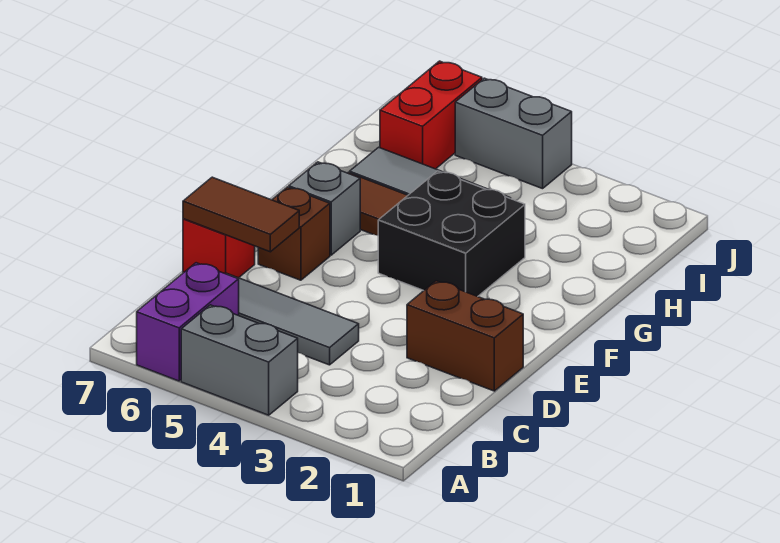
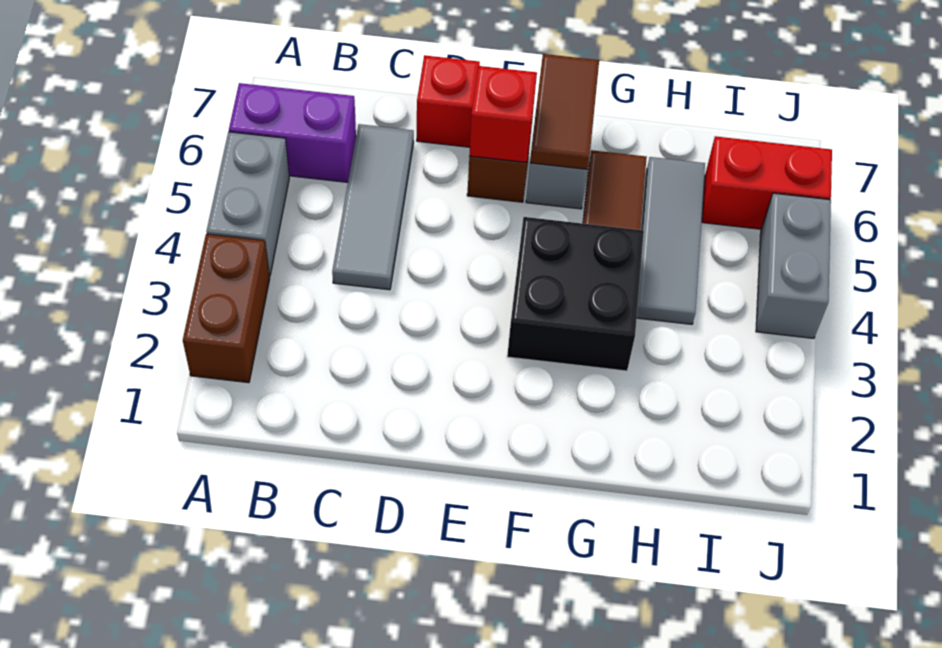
brown 1x2 brick [407,281,523,391] -> brown 1x2 brick moved to [183,234,270,383]
brown 1x2 tile [183,177,299,252] -> brown 1x2 tile moved to [530,54,599,169]
none -> red 1x1 brick [469,66,537,163]

